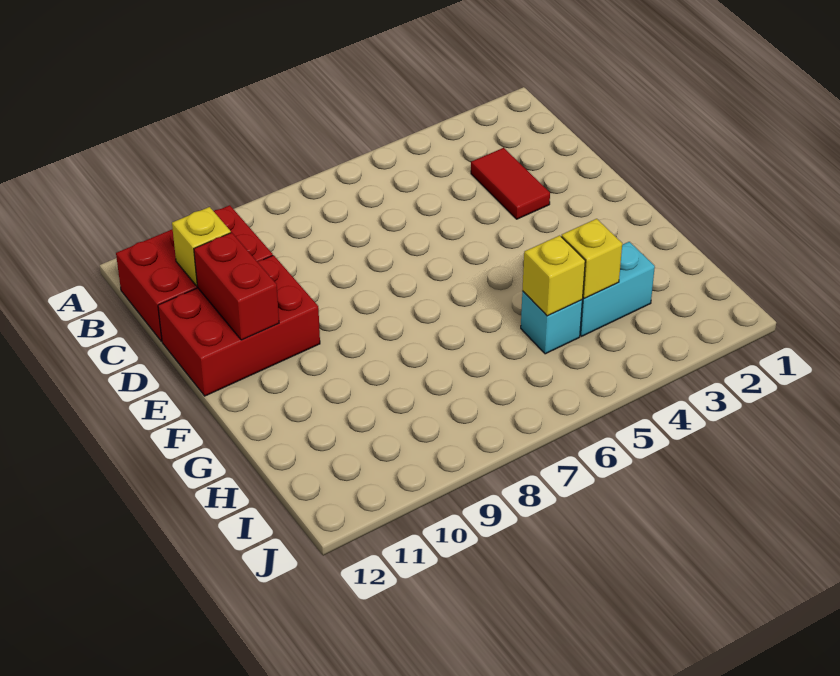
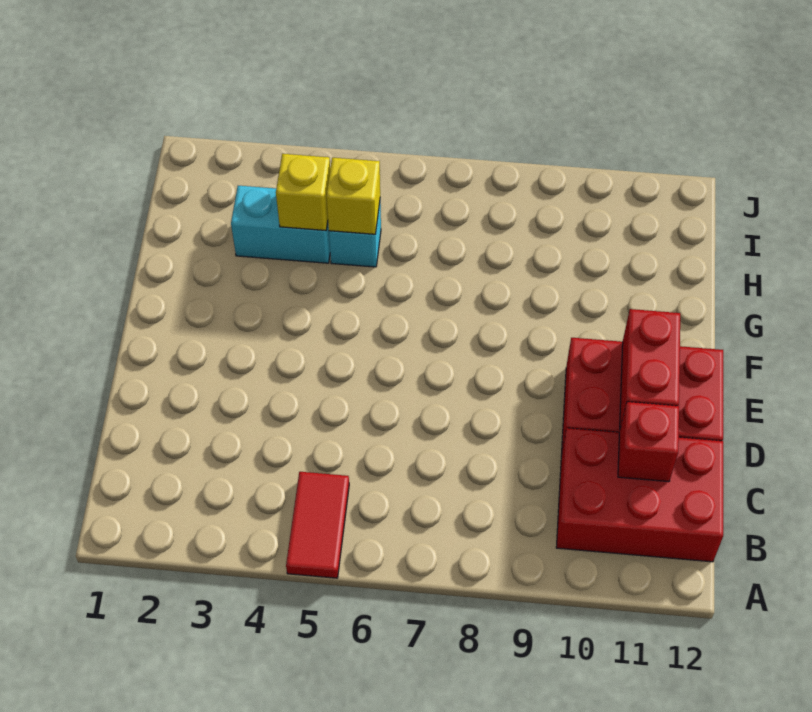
red 1x2 tile [471,148,550,219] -> red 1x2 tile moved to [286,472,349,578]
yellow 1x1 brick [172,207,231,286] -> red 1x1 brick [618,402,679,482]

